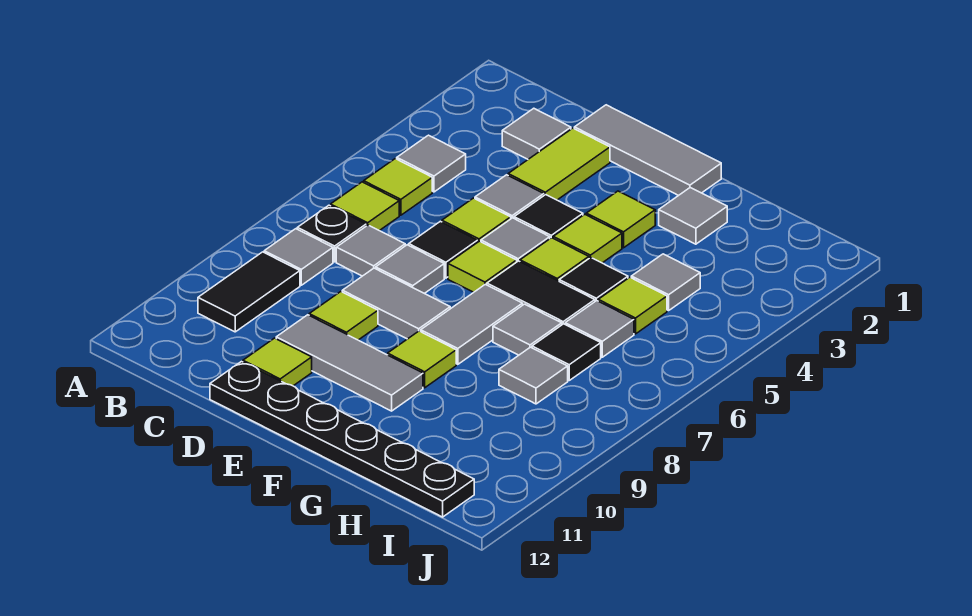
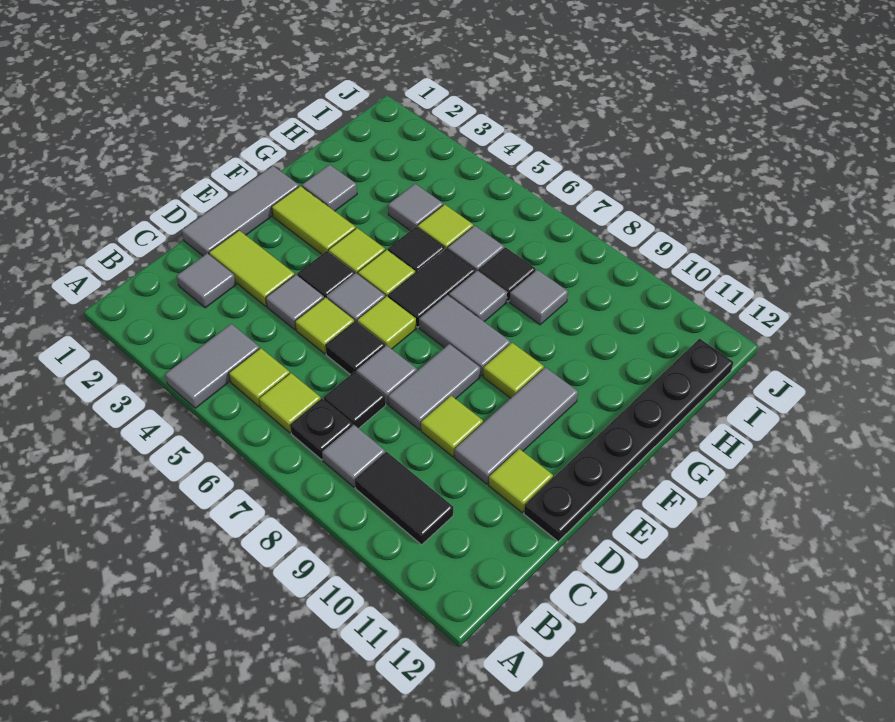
grey 1x1 tile [397,135,466,192] -> grey 1x2 tile [165,324,260,408]
grey 1x1 tile [336,225,405,276] -> black 1x1 tile [324,372,386,428]
lime 1x1 tile [586,191,655,248] -> lime 1x2 tile [272,186,356,254]

